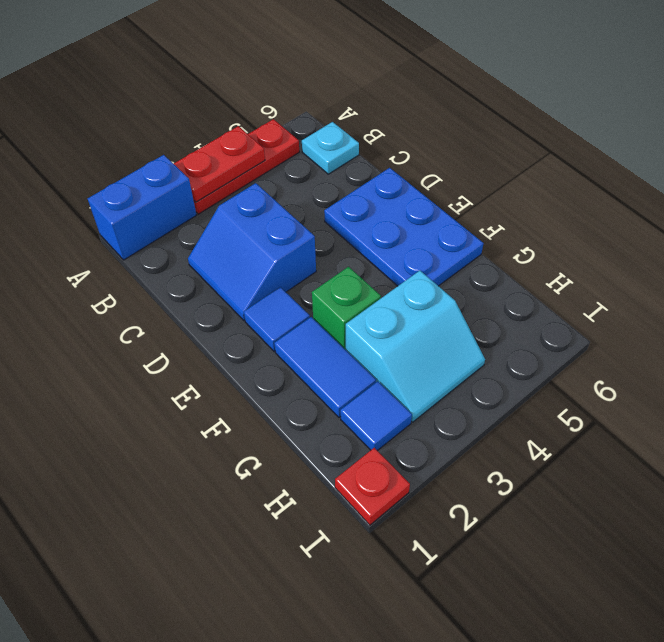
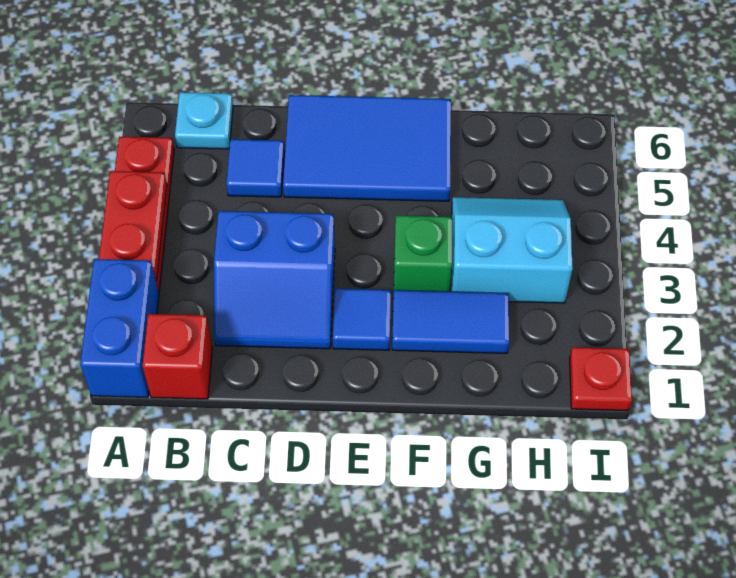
none -> red 1x1 brick [142,314,212,399]
blue 2x3 plate [324,168,484,286] -> blue 2x3 tile [283,95,451,201]
cyan 2x2 slope [346,271,485,422] -> cyan 2x2 slope turned to [452,197,573,303]
blue 1x1 tile [340,381,412,451] -> blue 1x1 tile moved to [226,139,284,197]

